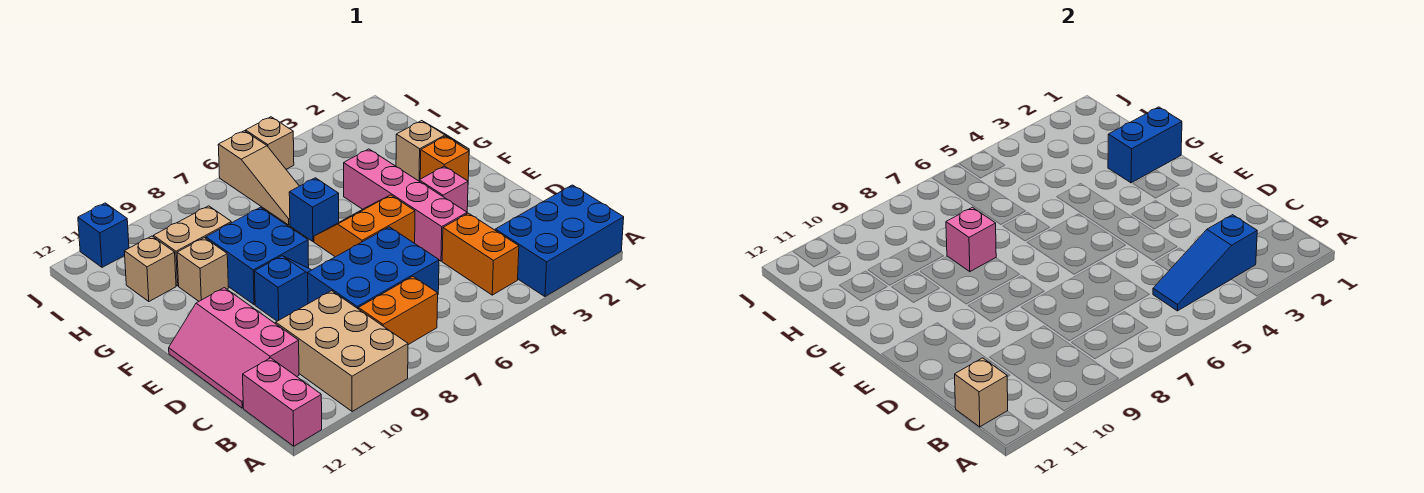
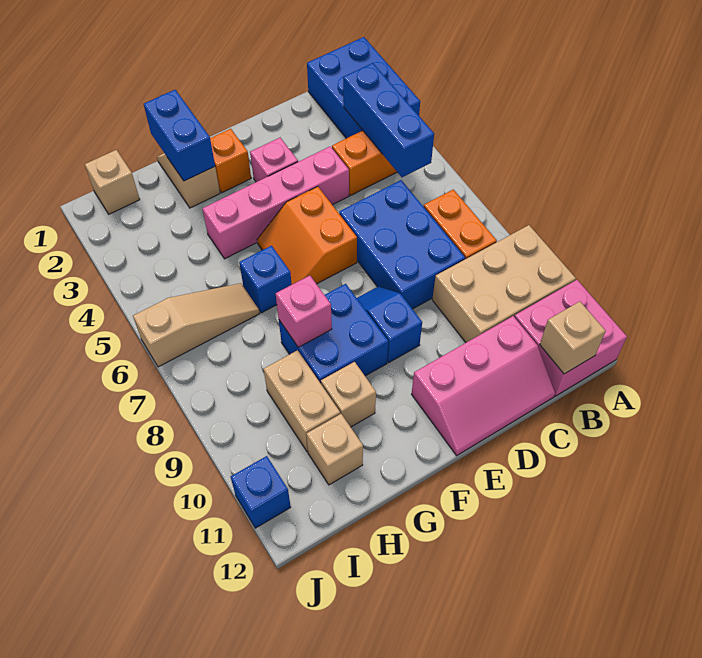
pink 1x2 brick [243,358,322,446] -> pink 2x2 brick [514,280,627,396]
blue 1x3 slope [1153,215,1257,311] -> blue 1x3 brick [343,63,434,177]
tan 1x1 brick [246,117,294,169] -> tan 1x1 brick moved to [85,150,140,214]

